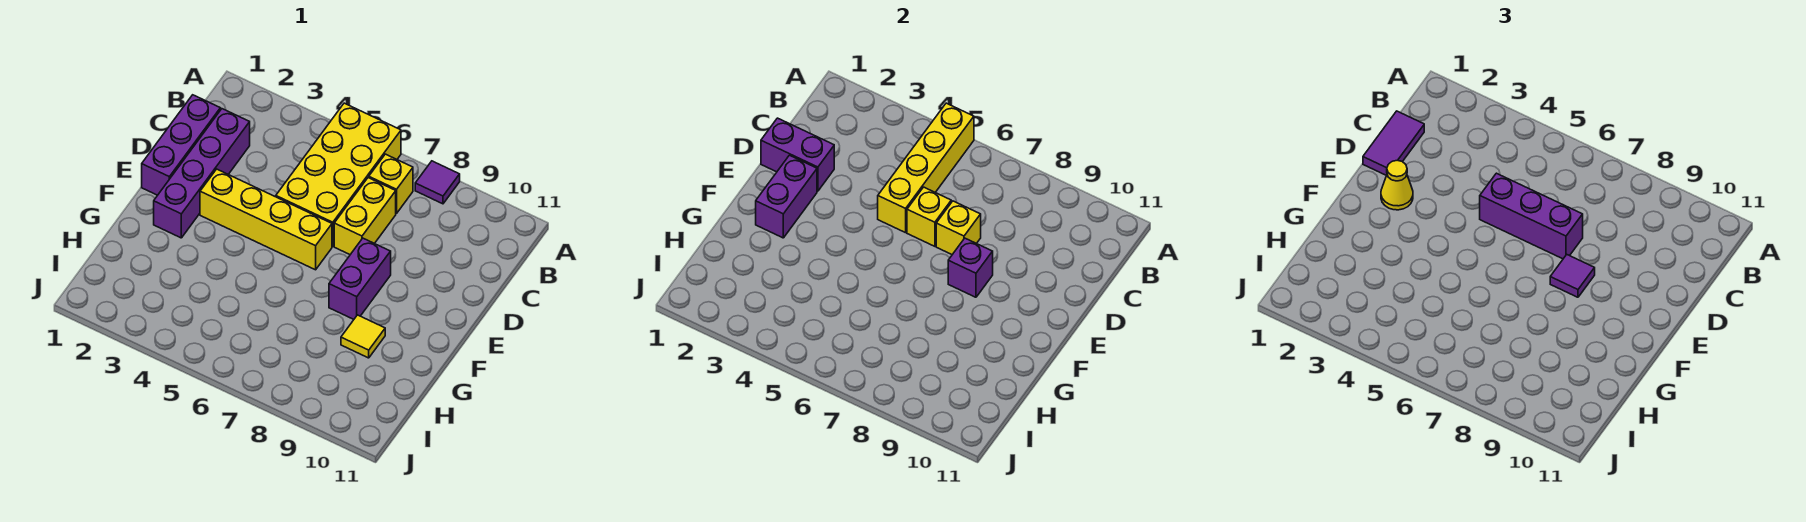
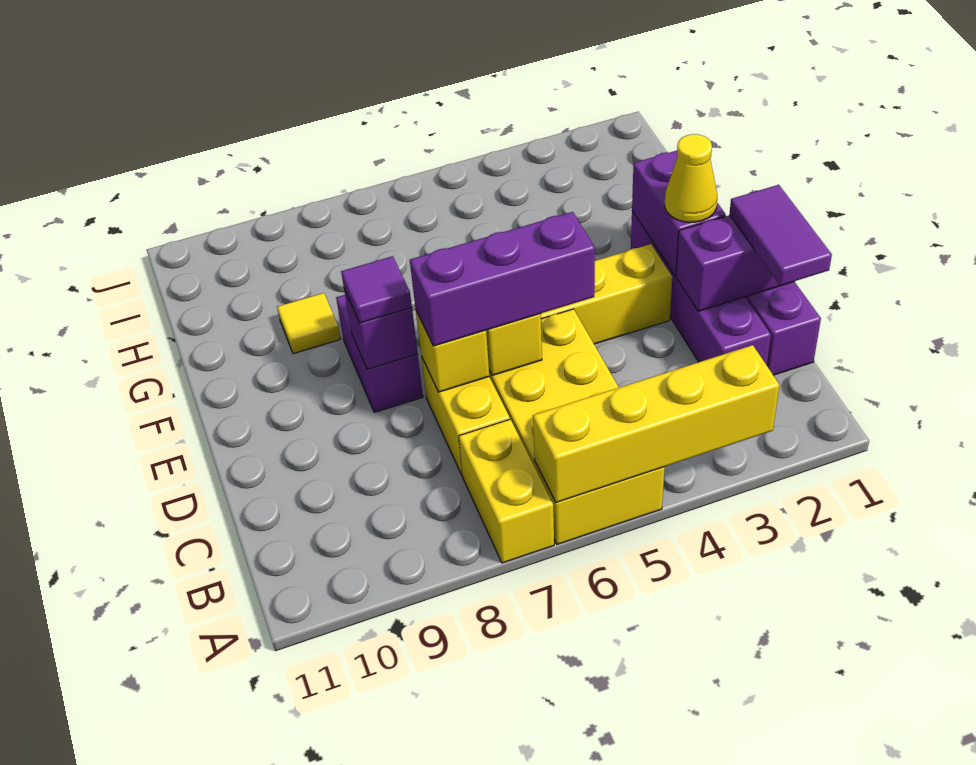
yellow 1x4 brick [878,103,974,233] -> yellow 1x4 brick turned to [533,345,779,502]
purple 1x1 tile [415,161,460,204] -> none
yellow 1x1 brick [369,154,413,213] -> yellow 1x2 brick [459,419,554,563]

